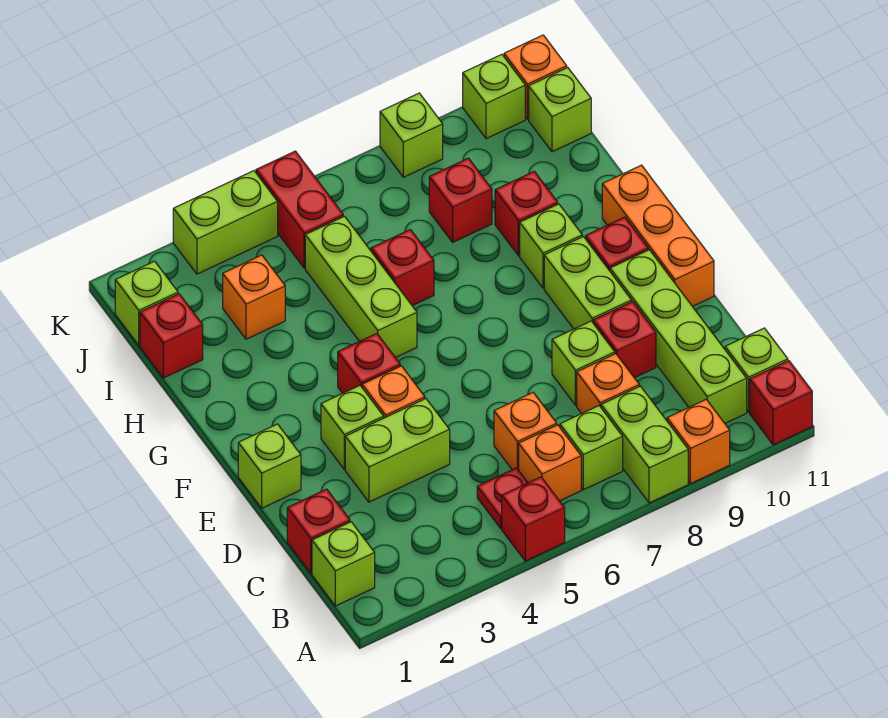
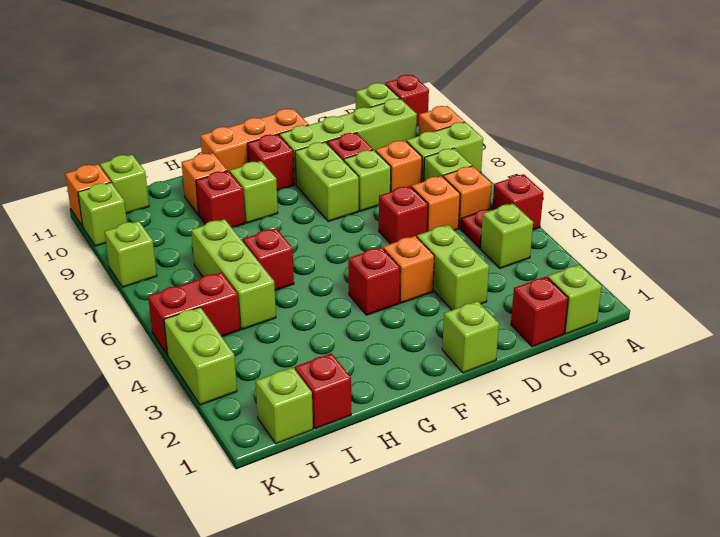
lime 1x1 brick [321,386,384,470] -> lime 1x1 brick moved to [480,203,533,268]
lime 1x2 brick [544,237,632,329] -> lime 1x2 brick turned to [295,142,359,222]
lime 1x3 brick [305,216,417,358] -> lime 1x3 brick turned to [191,219,276,329]
orange 1x1 brick [223,255,285,339] -> orange 1x1 brick moved to [182,153,227,215]
red 1x1 brick [429,158,492,242] -> red 1x1 brick moved to [379,186,428,244]

